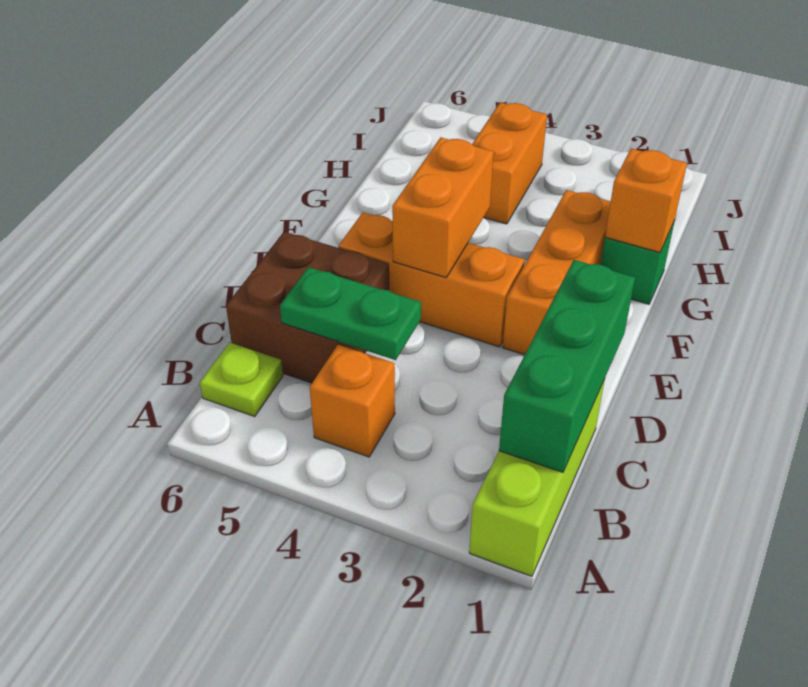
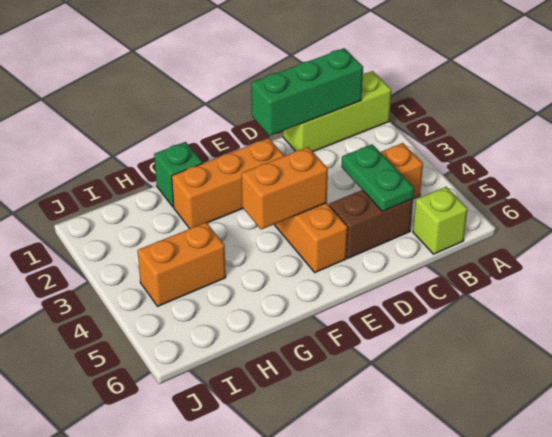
lime 1x1 plate [200,343,283,416] -> lime 1x1 brick [413,187,467,254]
brown 2x2 brick [226,232,389,383] -> brown 1x2 brick [329,190,413,258]
orange 1x1 brick [605,149,687,253] -> none

